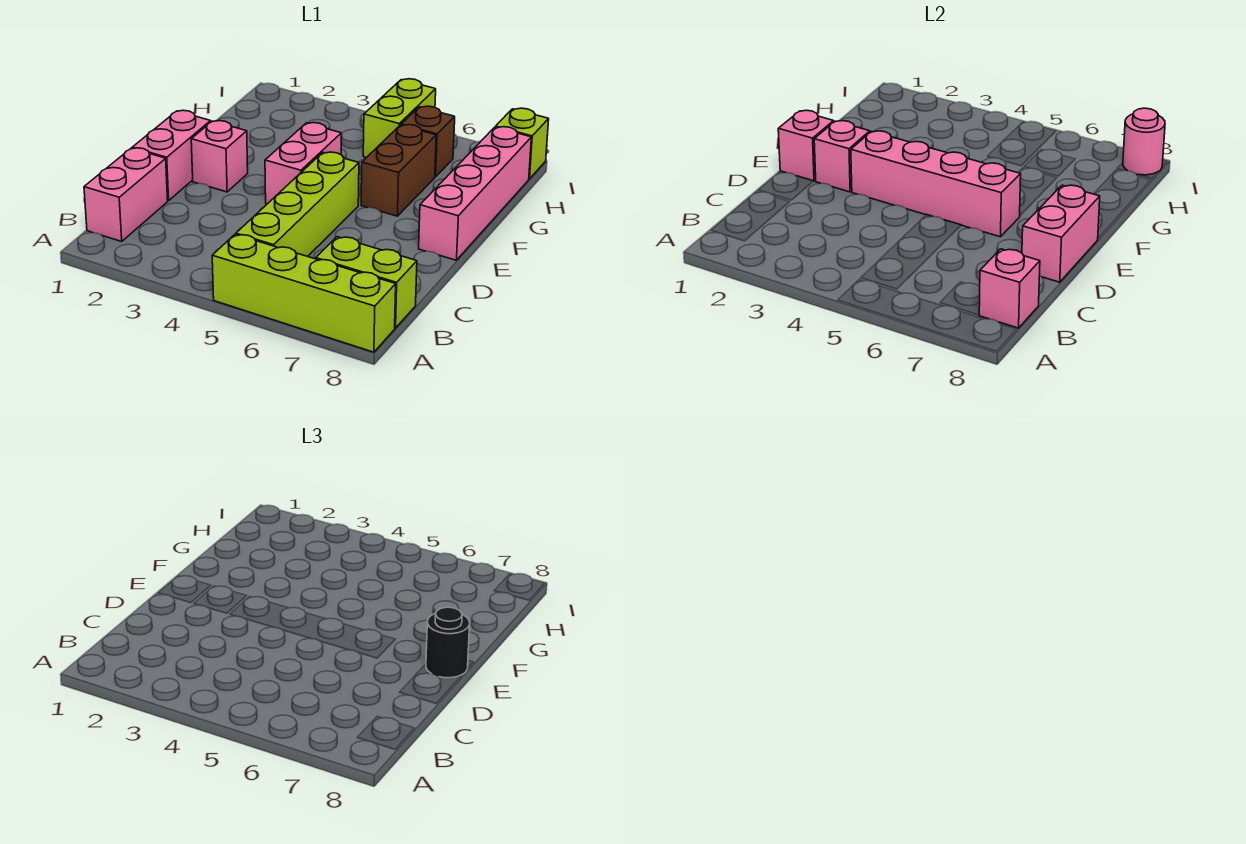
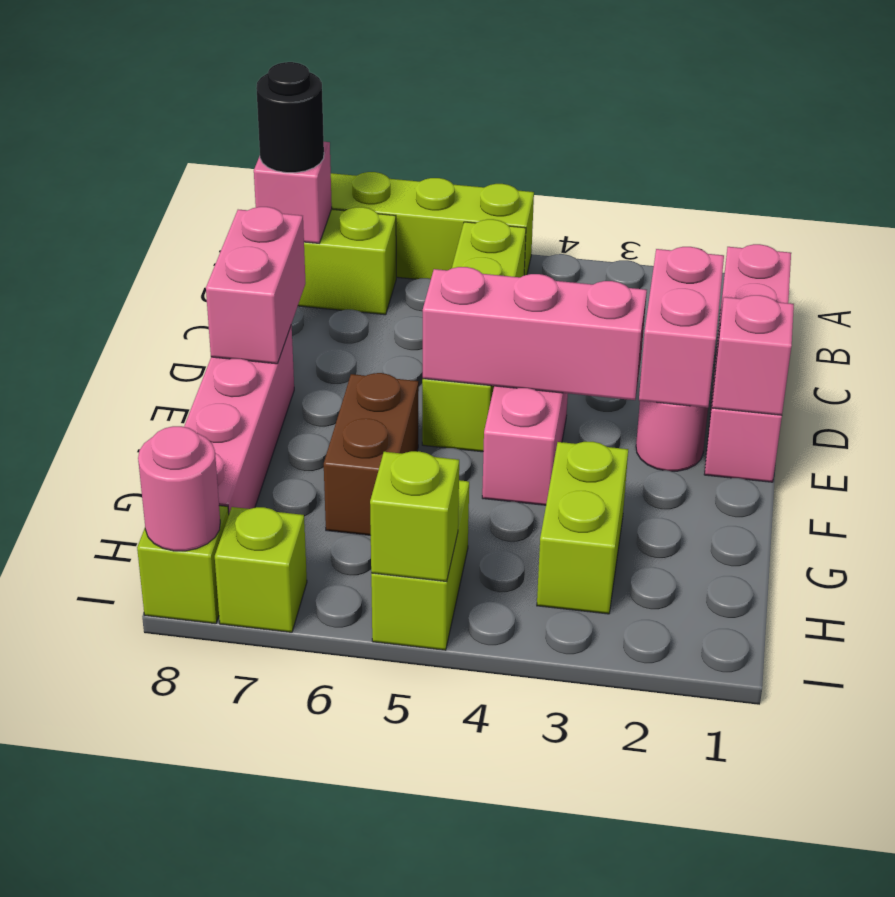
pink 1x1 brick [191,121,248,192] -> pink 1x1 round brick [636,401,708,471]
pink 1x1 brick [814,121,870,192] -> pink 1x2 brick [639,247,724,408]
pink 1x4 brick [851,131,1021,237] -> pink 1x3 brick [423,267,647,400]
black 1x1 round brick [426,607,470,678] -> black 1x1 round brick moved to [256,62,324,173]
none -> lime 1x2 brick [537,442,628,614]
brown 1x1 brick [401,106,455,177] -> none
none -> lime 1x1 brick [370,451,459,581]
none -> lime 1x1 brick [215,507,307,632]

